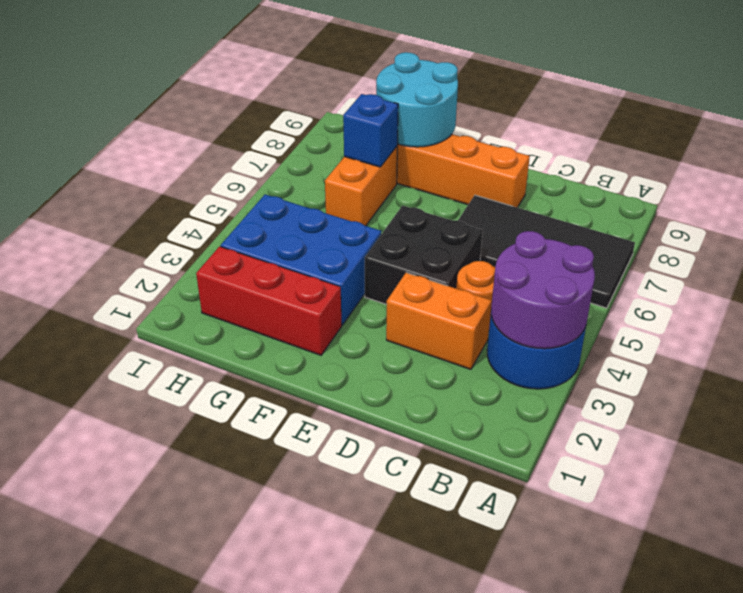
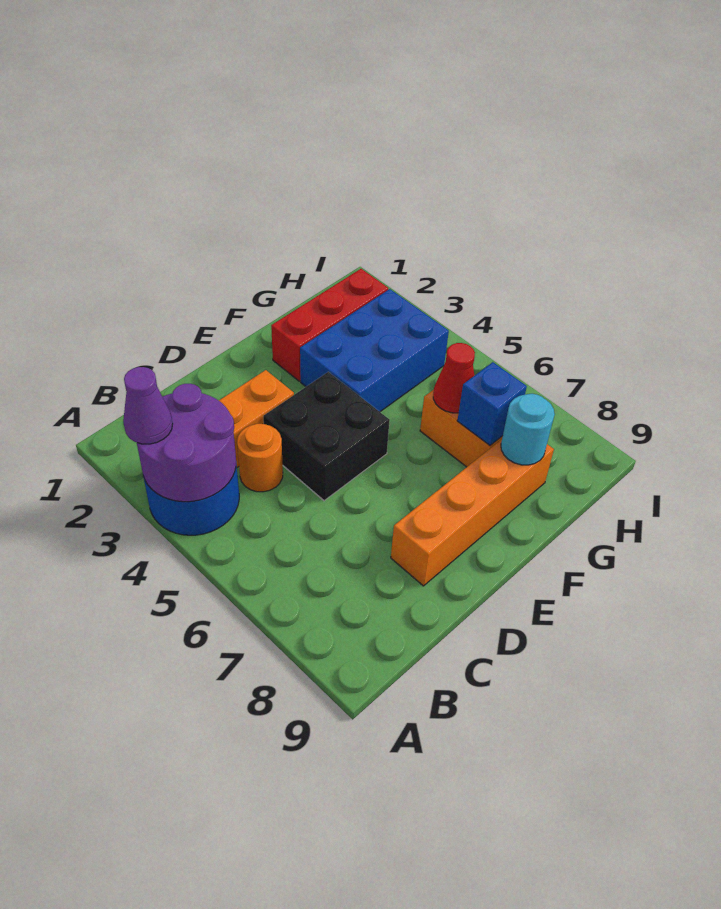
none -> purple 1x1 cone [123,367,173,444]
black 2x4 tile [458,195,635,308] -> none
cyan 2x2 round brick [376,52,458,147] -> cyan 1x1 round brick [501,394,555,465]
none -> red 1x1 cone [433,343,475,413]

